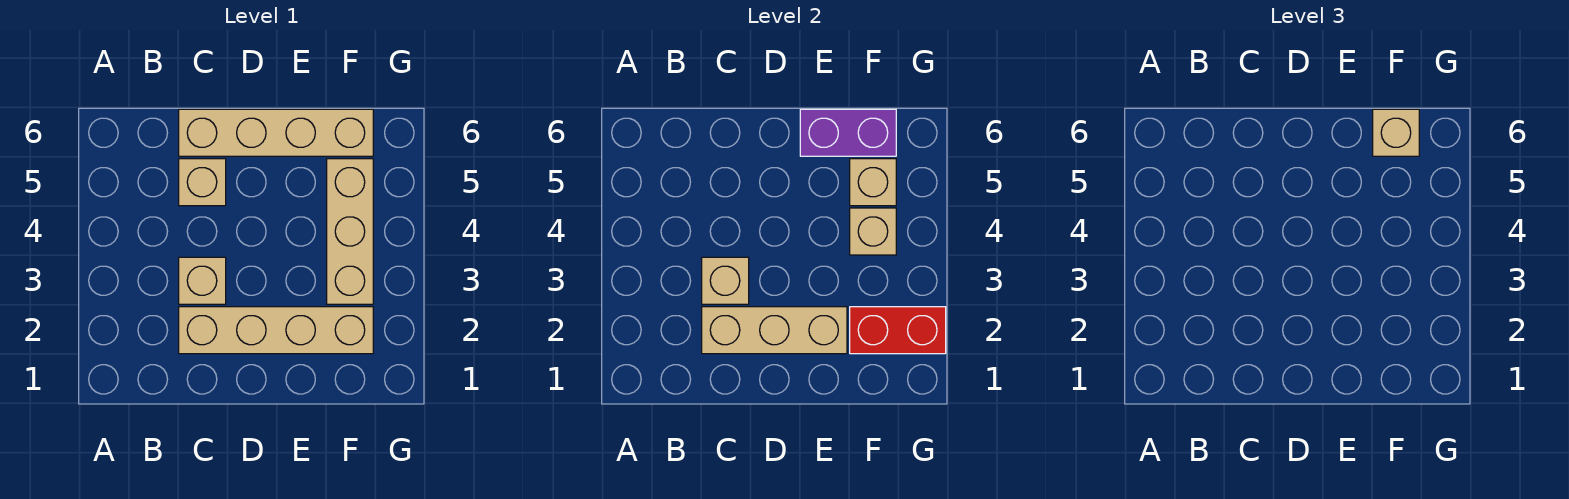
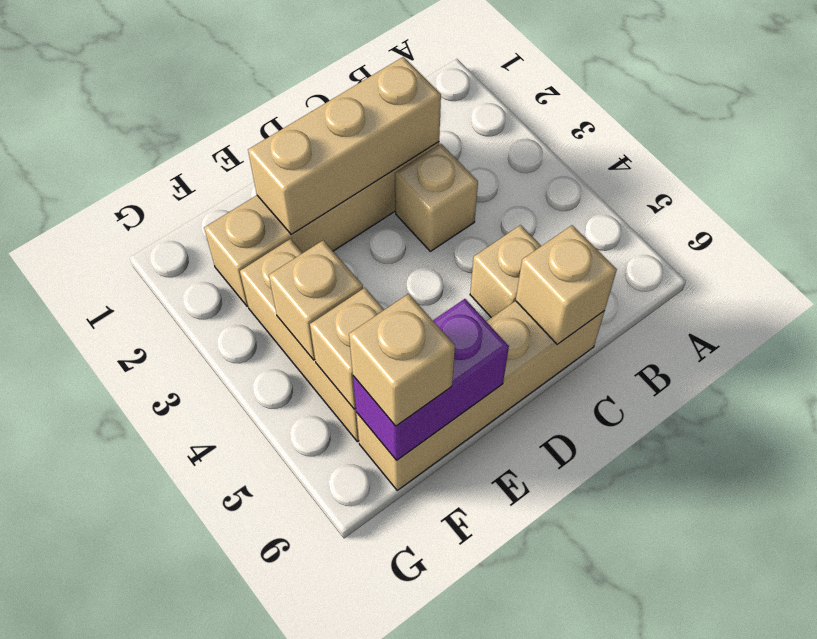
tan 1x1 brick [702,257,749,304] -> tan 1x1 brick moved to [516,225,617,344]
red 1x2 brick [850,307,946,354] -> none

